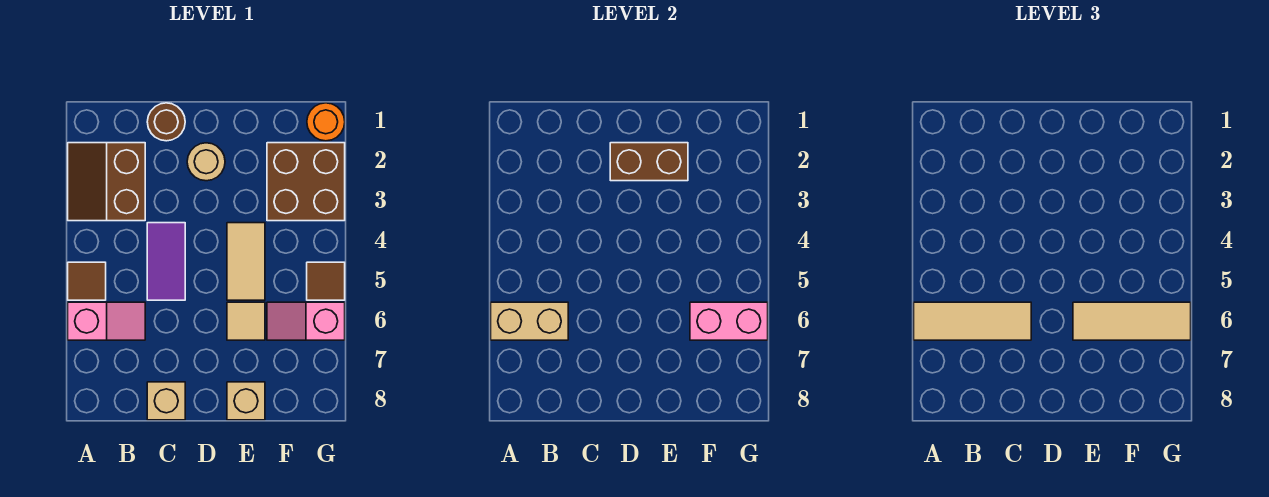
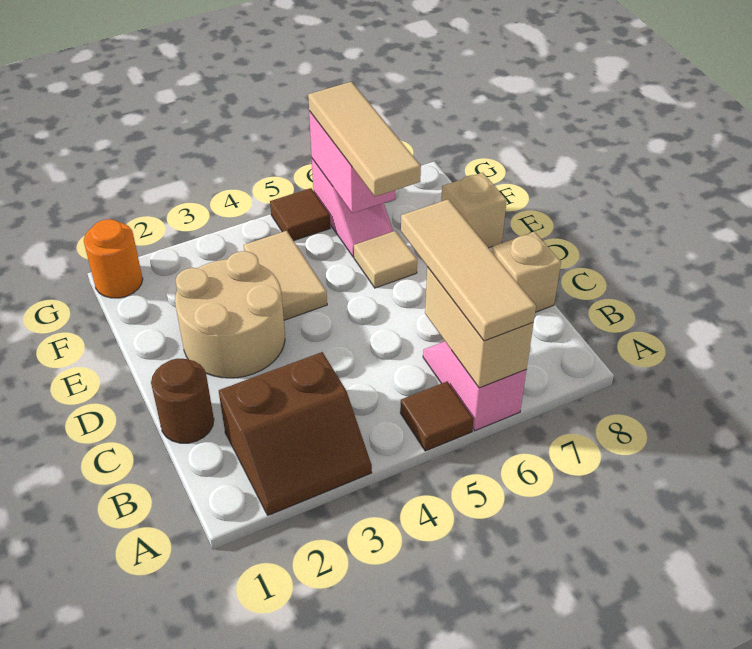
purple 1x2 tile [147,223,185,300] -> none
tan 1x1 round brick [187,143,225,181] -> tan 2x2 round brick [175,251,285,378]
brown 1x2 brick [610,143,688,181] -> none
tan 1x2 tile [227,223,265,300] -> tan 1x2 tile turned to [244,231,327,320]
brown 2x2 brick [267,143,345,221] -> none

